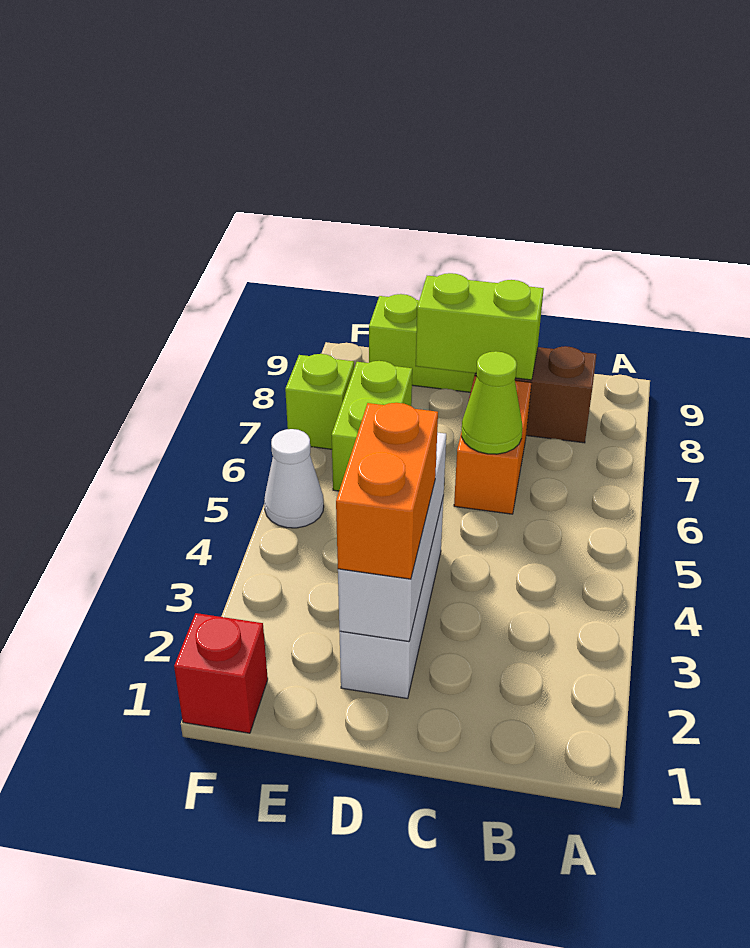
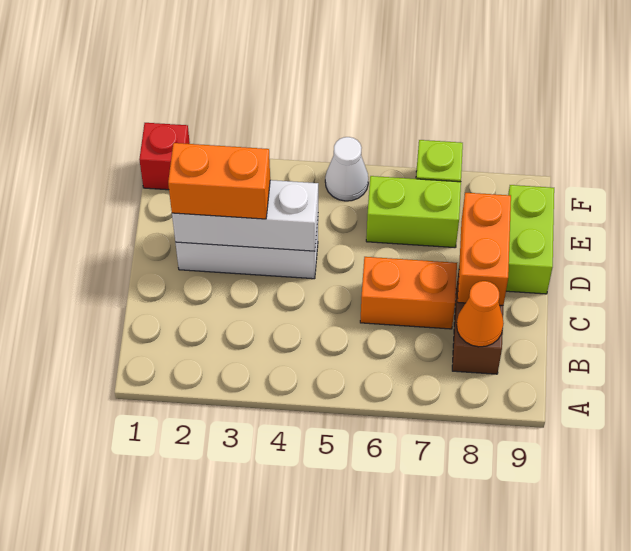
none -> orange 1x1 cone [457,281,504,347]
lime 1x1 cone [462,351,523,454] -> none
lime 1x2 brick [416,273,544,380] -> orange 1x2 brick [458,193,511,305]

